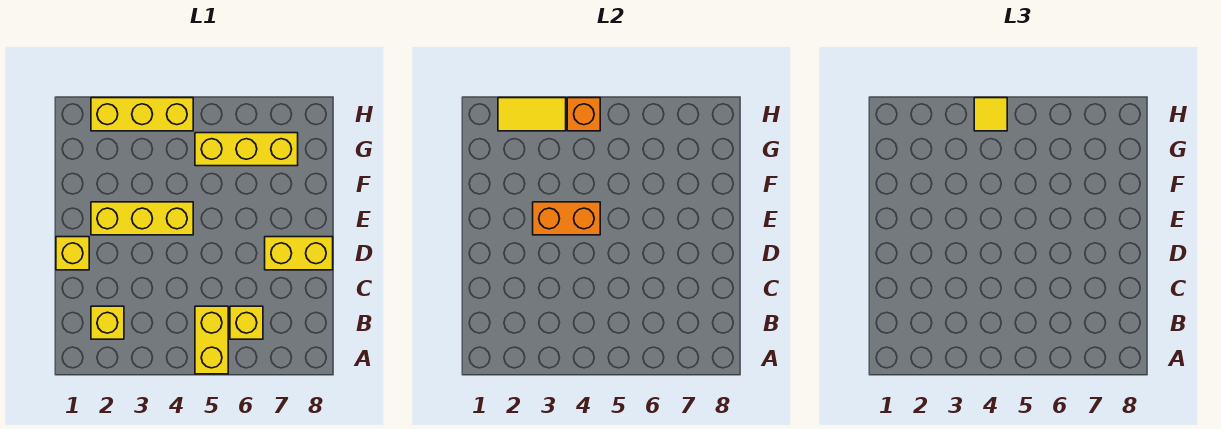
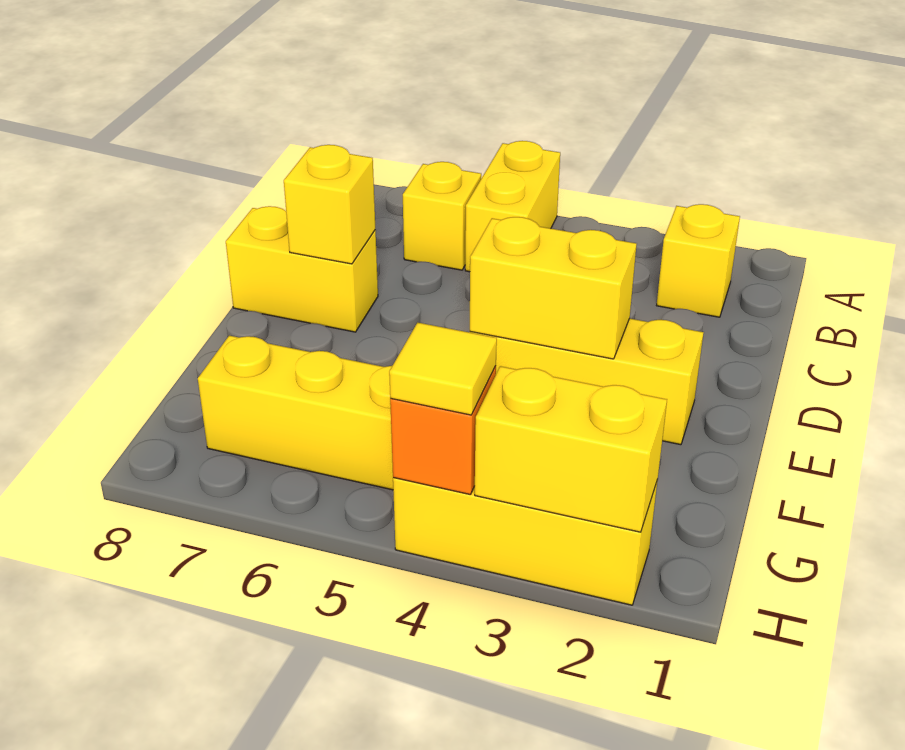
yellow 1x1 brick [56,237,89,270] -> yellow 1x1 brick moved to [284,145,375,264]
orange 1x2 brick [533,202,600,235] -> yellow 1x2 brick [470,217,637,359]
yellow 1x2 tile [498,98,566,131] -> yellow 1x2 brick [475,366,667,532]

